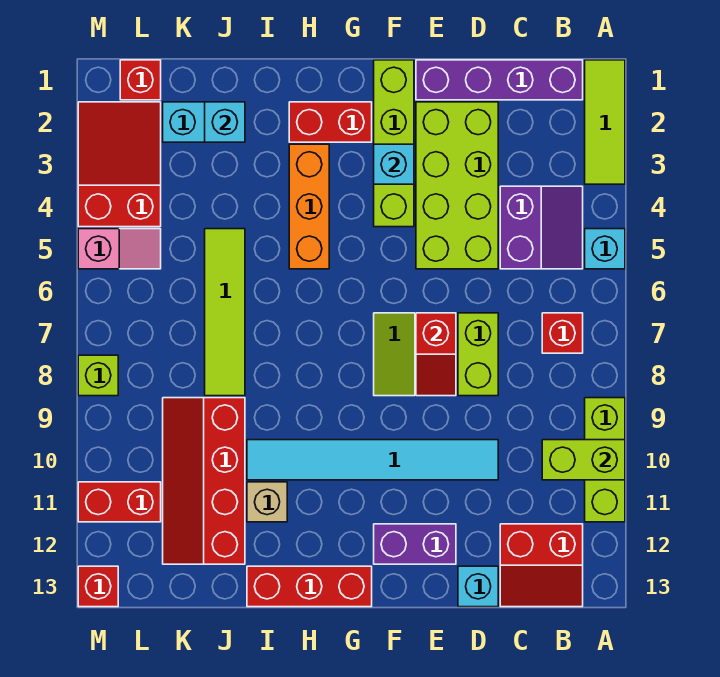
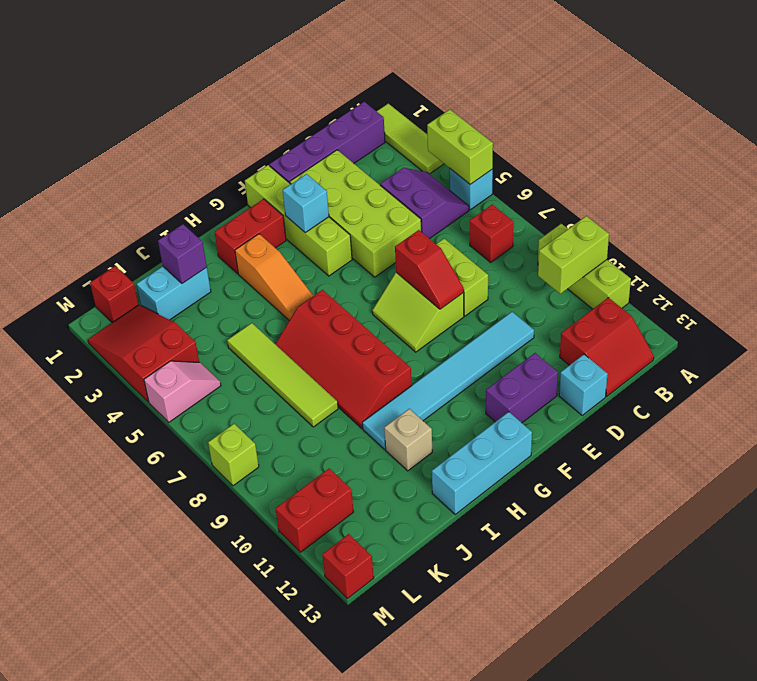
none -> lime 1x2 brick [427,109,493,184]
red 1x3 brick [247,566,372,607] -> cyan 1x3 brick [432,412,532,514]
orange 1x3 brick [289,144,329,269] -> orange 1x3 slope [235,234,313,320]
cyan 1x1 brick [205,102,245,142] -> purple 1x1 brick [158,224,207,284]
red 2x4 slope [163,398,245,564] -> red 2x4 slope moved to [275,290,412,428]

